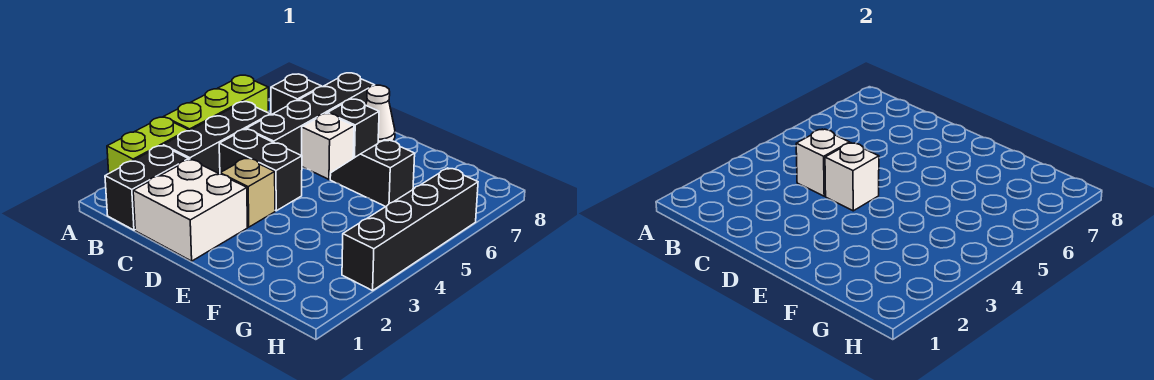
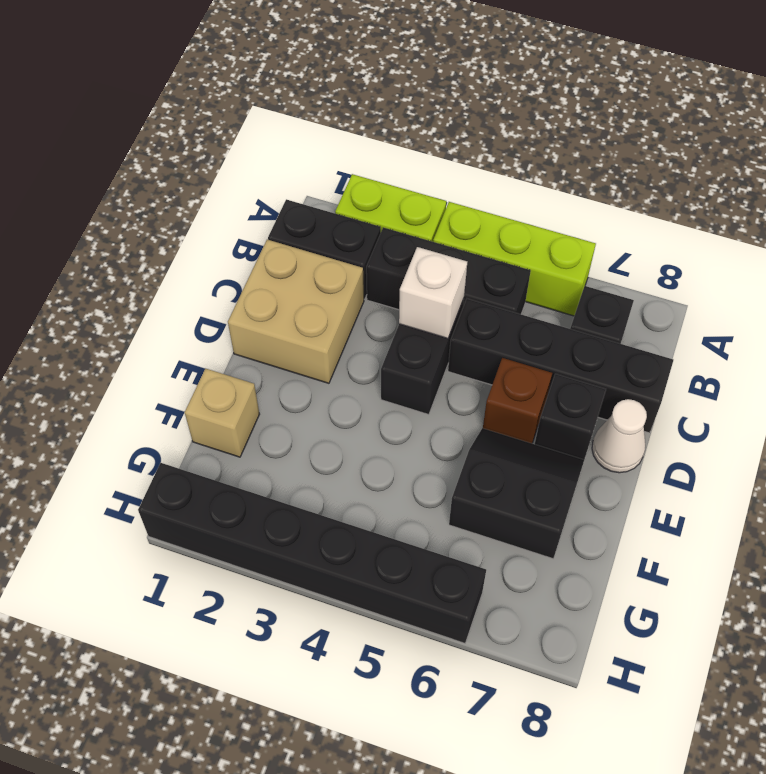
white 2x2 brick [133,160,247,261] -> tan 2x2 brick [228,240,364,383]
tan 1x1 brick [220,158,275,227] -> tan 1x1 brick moved to [185,369,259,457]
white 1x1 brick [825,143,879,211] -> none
white 1x1 brick [302,114,354,179] -> brown 1x1 brick [483,358,552,443]
black 1x2 slope [330,140,415,207] -> black 2x2 slope [449,428,584,559]
black 1x4 brick [342,168,478,291] -> black 1x6 brick [138,463,486,643]

